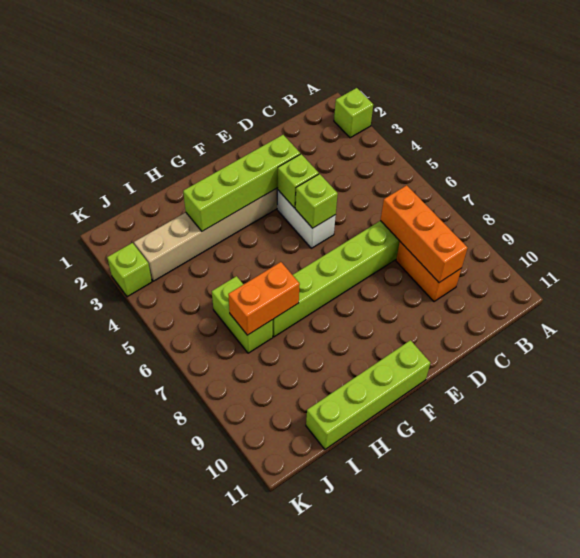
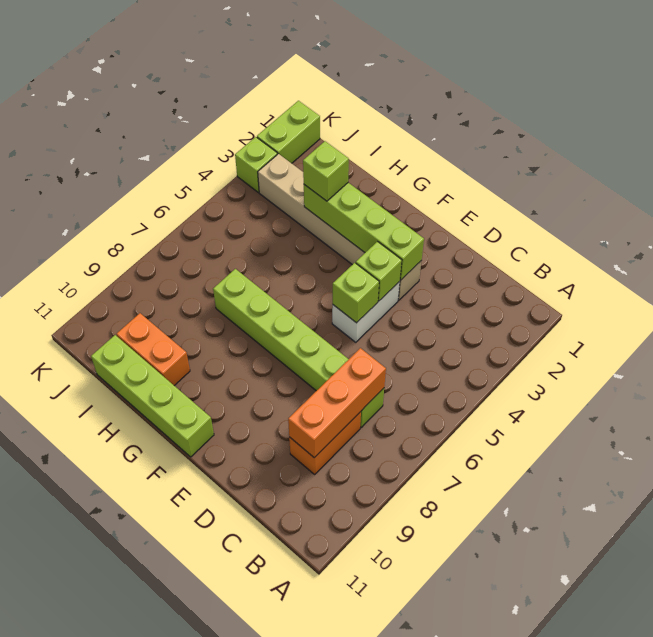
lime 1x1 brick [334,88,373,138] -> lime 1x1 brick moved to [303,141,349,201]
orange 1x2 brick [228,262,300,335] -> orange 1x2 brick moved to [117,313,190,385]
lime 1x2 brick [212,276,273,353] -> lime 1x2 brick moved to [257,101,320,163]

